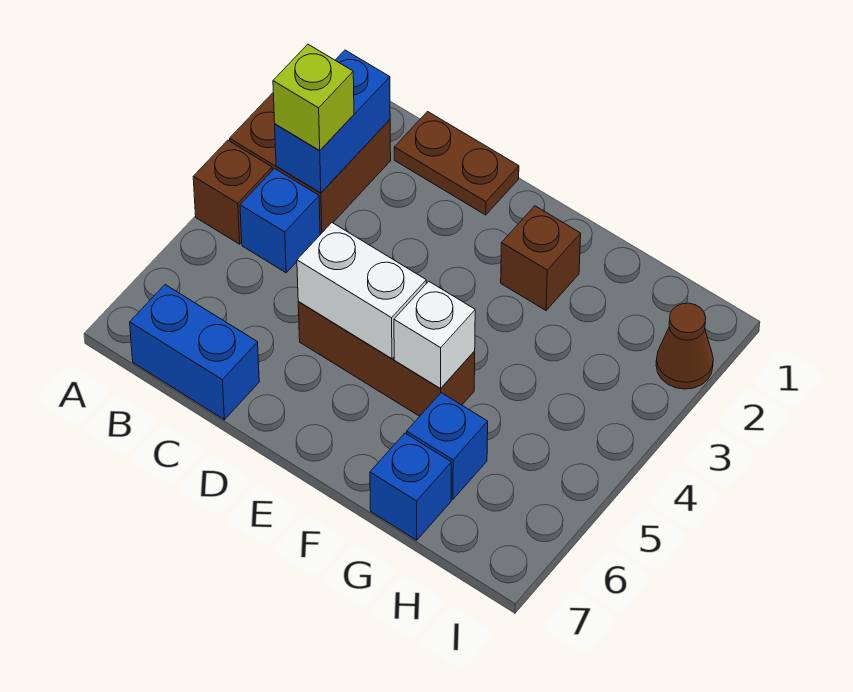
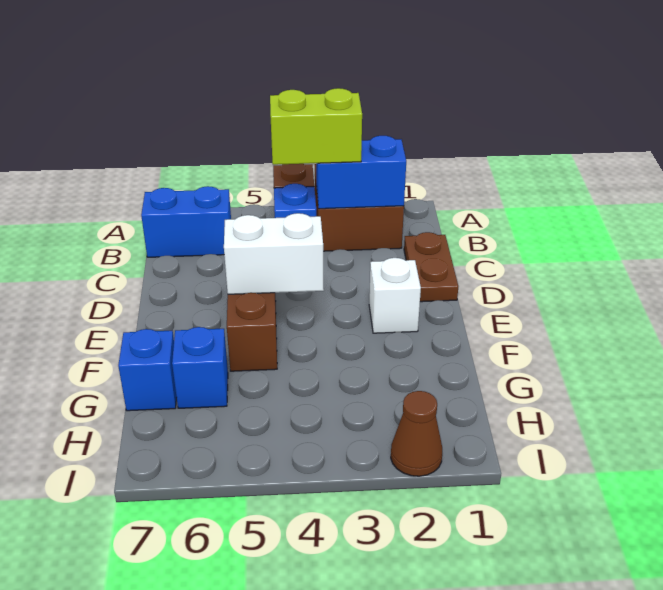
lime 1x1 brick [273,44,354,151] -> lime 1x2 brick [270,88,362,165]
blue 1x2 brick [130,285,259,420] -> blue 1x2 brick turned to [141,186,231,257]
white 1x2 brick [297,223,426,359] -> white 1x2 brick turned to [224,213,324,294]
brown 1x1 brick [501,206,581,310] -> none
white 1x1 brick [394,281,475,388] -> white 1x1 brick moved to [369,258,421,333]

